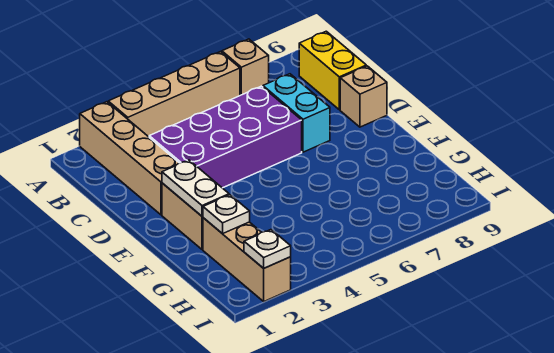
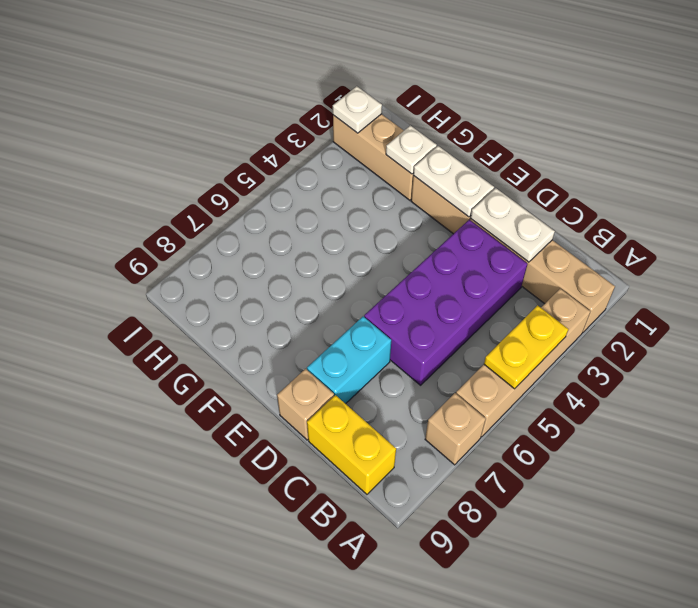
none -> yellow 1x2 plate [484,305,568,389]
none -> white 1x2 plate [470,188,555,262]
cyan 1x2 brick [263,74,330,152] -> cyan 1x2 brick turned to [307,317,391,404]

